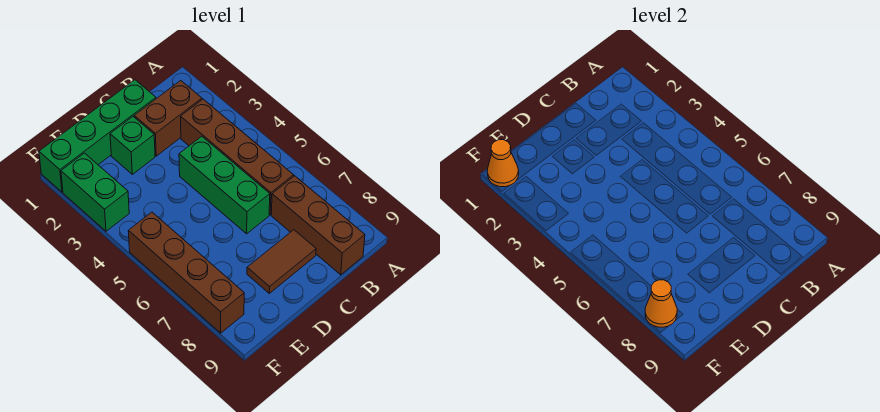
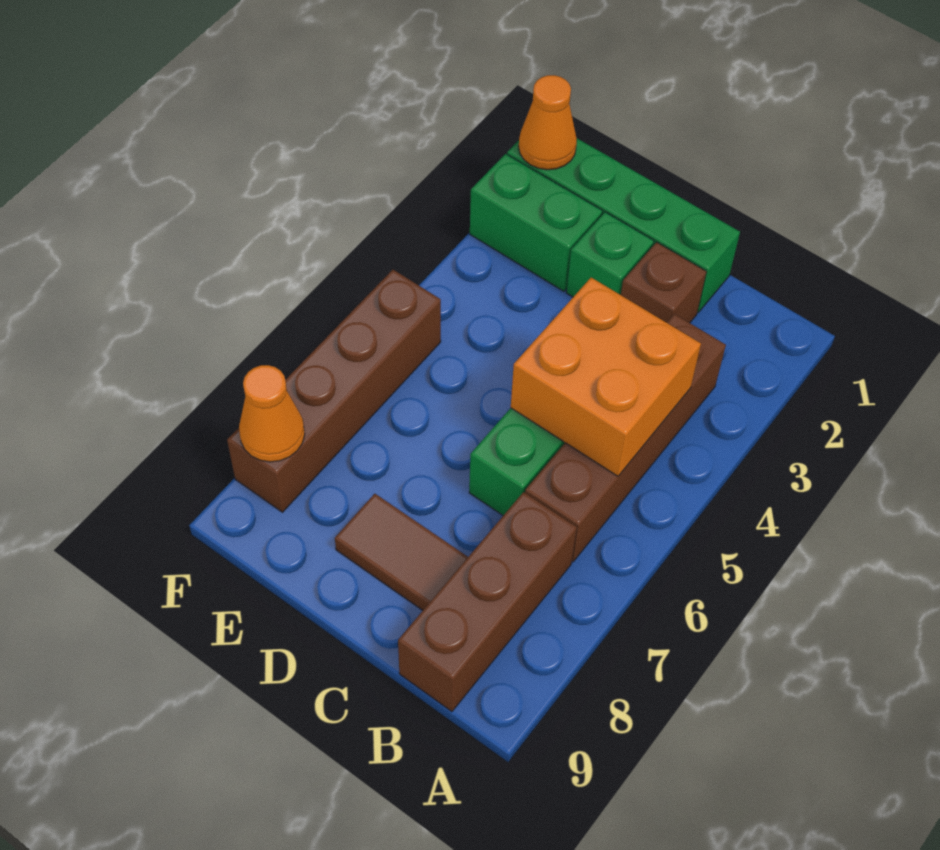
brown 1x2 brick [134,81,202,156] -> brown 1x1 brick [621,242,706,323]
none -> orange 2x2 brick [511,278,701,476]
green 1x2 brick [61,153,129,231] -> green 1x2 brick turned to [470,154,602,291]

